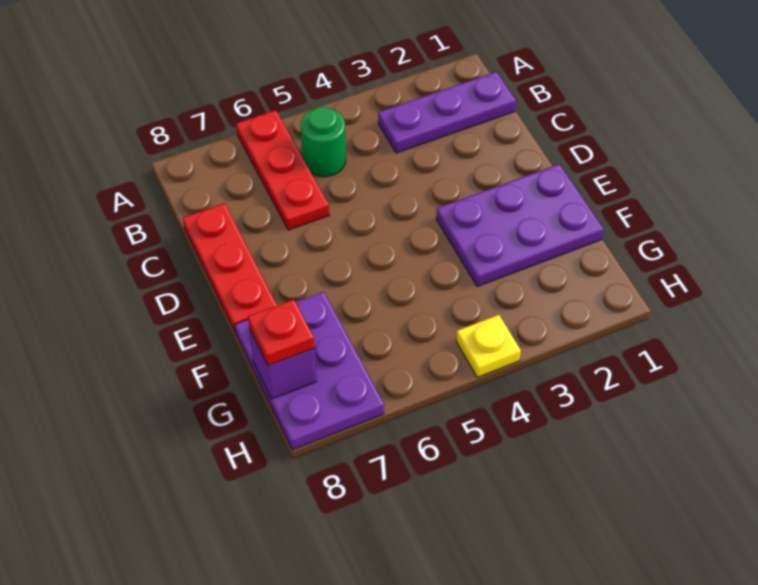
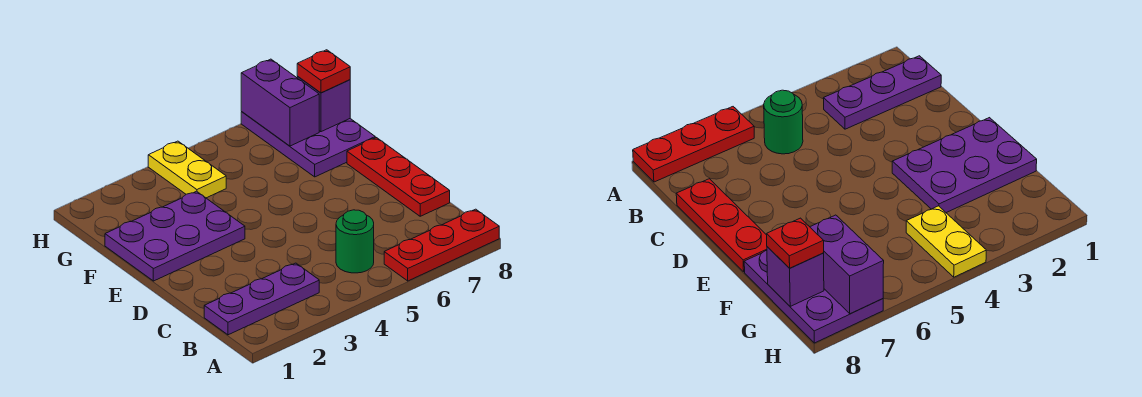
red 1x3 plate [236,110,329,230] -> red 1x3 plate turned to [384,209,499,281]
none -> purple 1x2 brick [241,59,319,146]
yellow 1x1 plate [456,315,521,377] -> yellow 1x2 plate [148,141,226,198]

